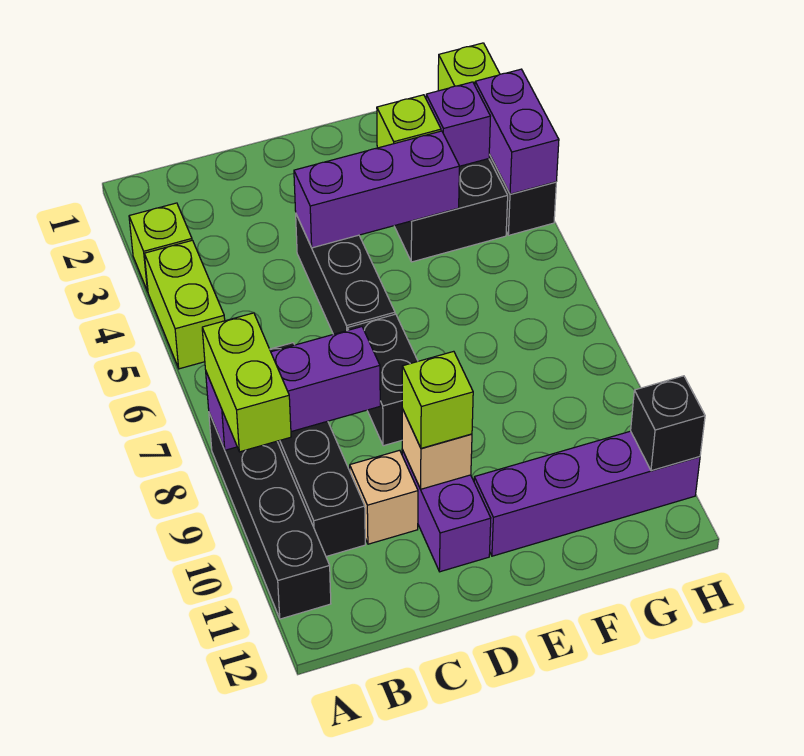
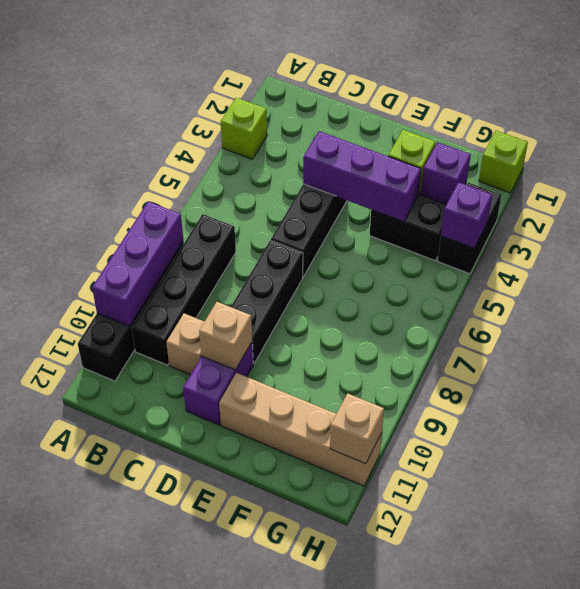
lime 1x2 brick [144,240,225,369] -> none
purple 1x3 brick [206,327,380,450] -> purple 1x3 brick turned to [92,201,183,326]
lime 1x2 brick [202,313,291,452] -> none
black 1x2 brick [347,314,418,446] -> black 1x3 brick [231,240,303,364]
lime 1x1 brick [402,351,473,448] -> none
purple 1x4 brick [474,431,700,556] -> tan 1x4 brick [219,373,382,486]
purple 1x2 brick [475,69,559,194] -> purple 1x1 brick [441,182,492,248]
black 1x1 brick [631,376,705,471] -> tan 1x1 brick [330,393,384,464]

